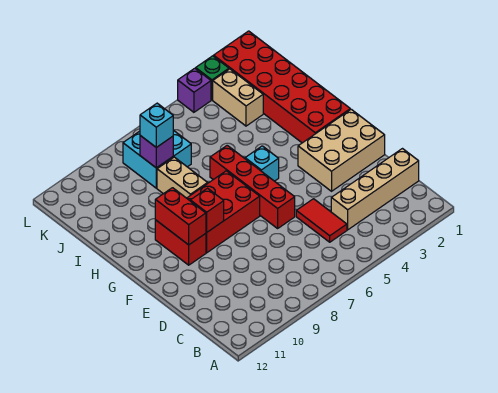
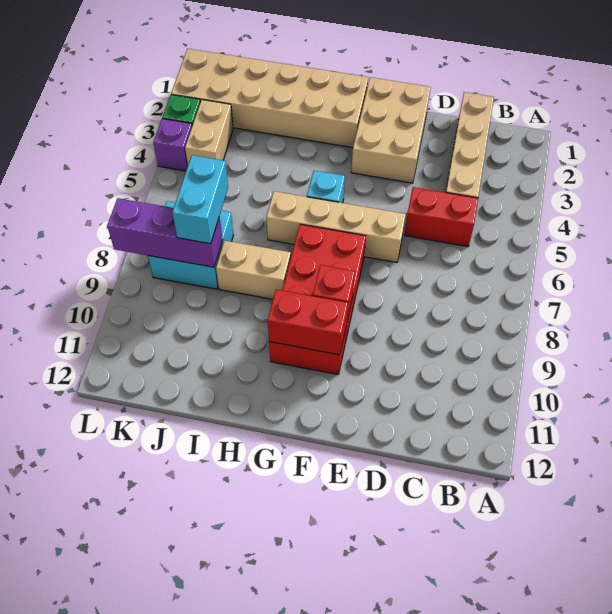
red 1x2 tile [296,199,347,242] -> red 1x2 brick [404,187,478,247]
red 1x4 brick [210,145,295,228] -> tan 1x4 brick [266,191,406,263]
red 2x6 brick [214,31,350,143] -> tan 2x6 brick [171,49,368,148]
tan 1x2 brick [213,69,263,126] -> tan 1x2 brick turned to [185,100,233,164]
purple 1x1 brick [140,136,173,168] -> purple 1x3 brick [107,198,223,267]
cyan 1x1 brick [140,103,173,147] -> cyan 1x2 brick [172,155,228,244]

